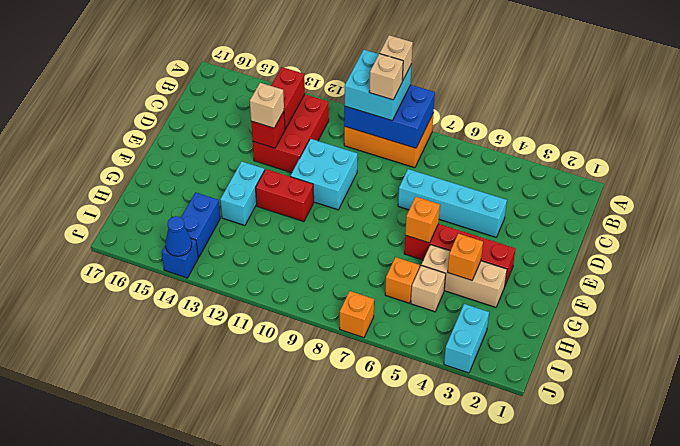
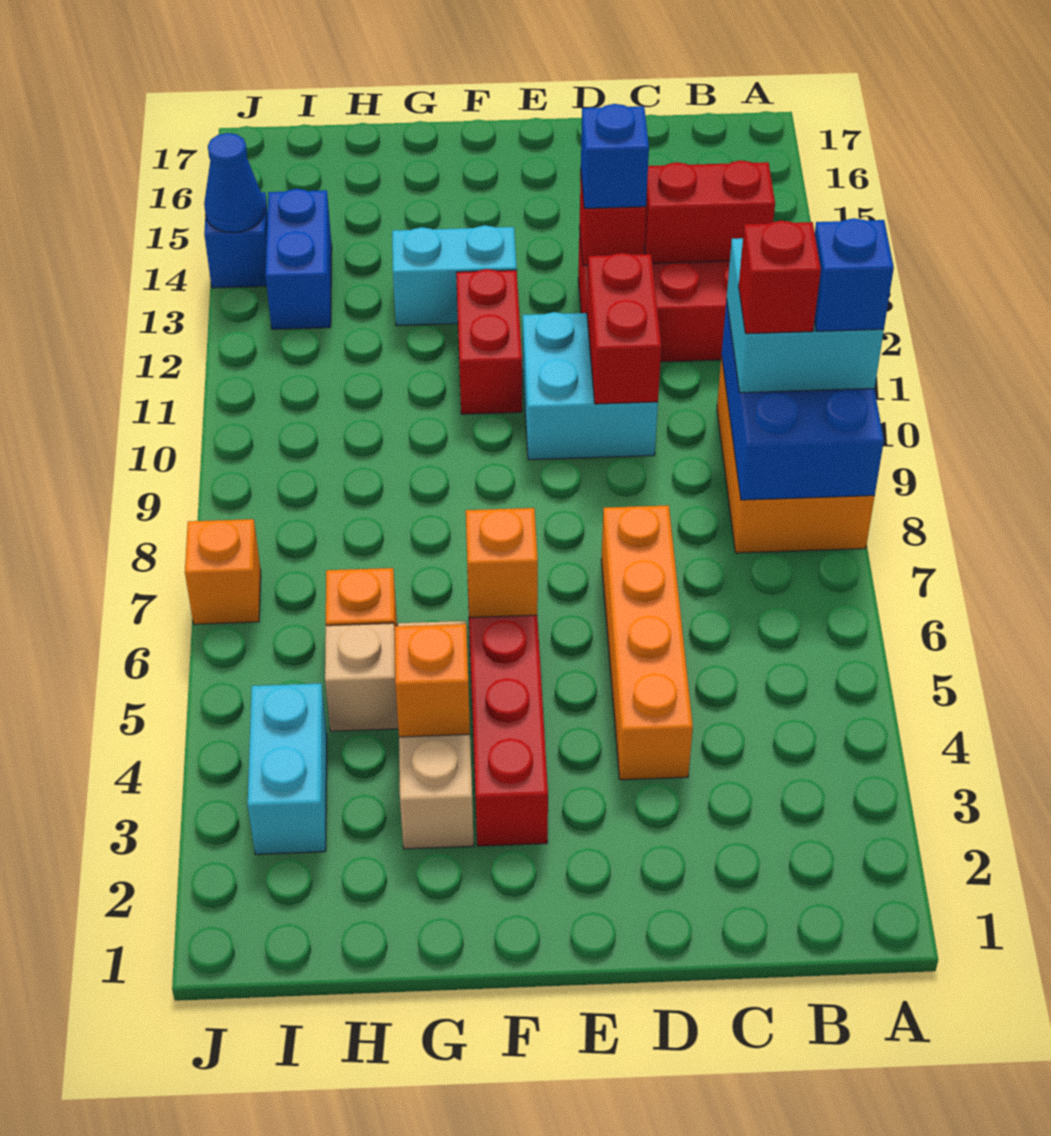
tan 1x1 brick [380,35,413,81] -> blue 1x1 brick [815,218,894,331]
tan 1x1 brick [369,54,403,100] -> red 1x1 brick [739,220,821,334]
cyan 1x4 brick [398,169,507,237] -> orange 1x4 brick [601,505,693,780]
none -> red 1x2 brick [587,253,661,404]
tan 1x1 brick [250,83,284,128] -> blue 1x1 brick [581,104,649,209]
blue 1x2 brick [181,192,220,258] -> blue 1x2 brick turned to [266,189,332,329]
cyan 1x2 brick [444,304,489,373] -> cyan 1x2 brick turned to [248,683,327,854]

